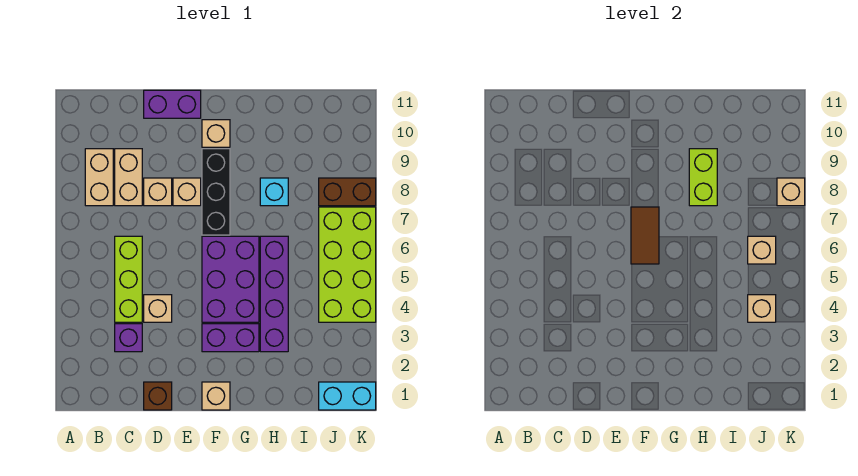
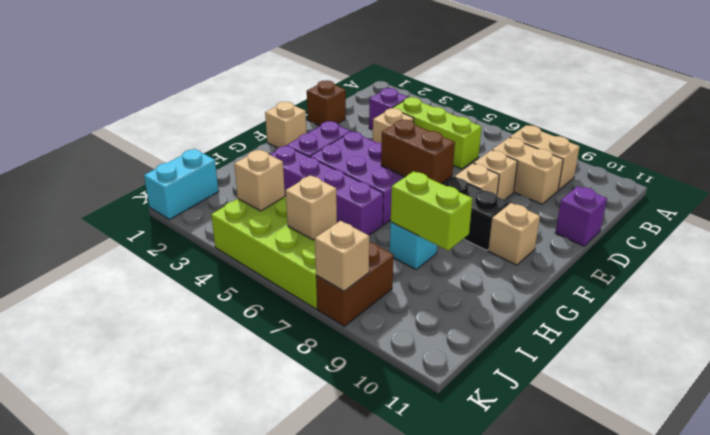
purple 1x2 brick [144,90,201,118] -> purple 1x1 brick [555,186,607,246]
brown 1x2 tile [631,207,659,264] -> brown 1x2 brick [381,120,455,184]

